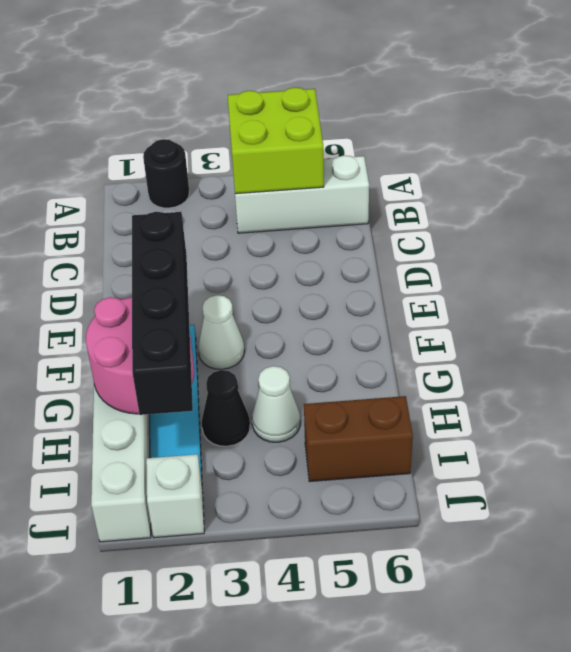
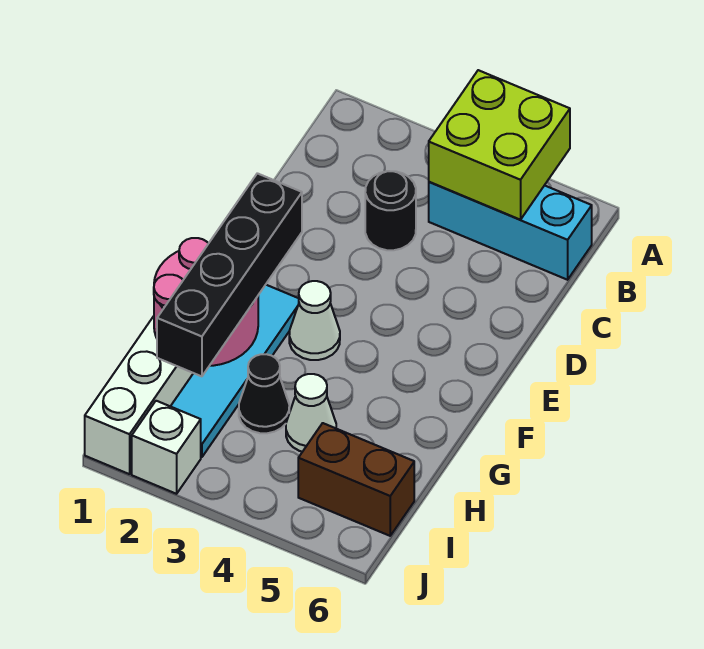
black 1x1 round brick [143,139,189,208] -> black 1x1 round brick moved to [365,171,416,250]
white 1x3 brick [235,155,369,233] -> cyan 1x3 brick [429,182,592,280]

